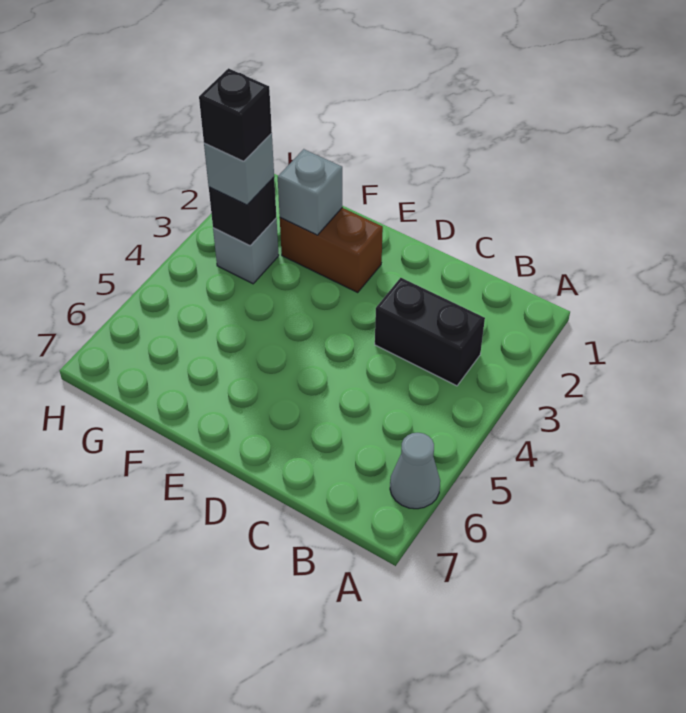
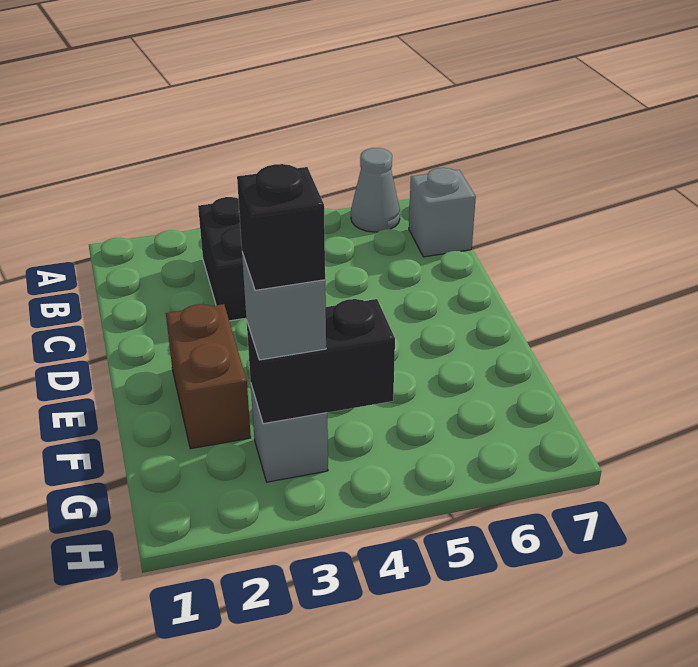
grey 1x1 brick [278,149,342,235] -> grey 1x1 brick moved to [409,168,476,257]
black 1x1 brick [209,177,276,246] -> black 1x2 brick [247,299,395,424]

